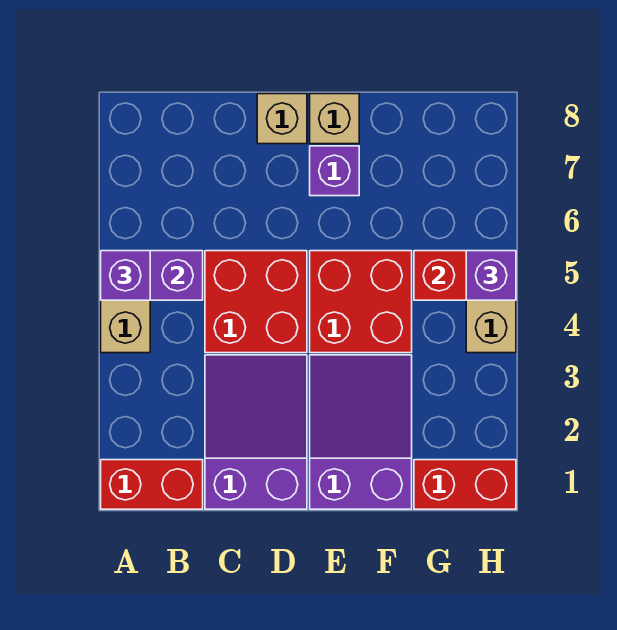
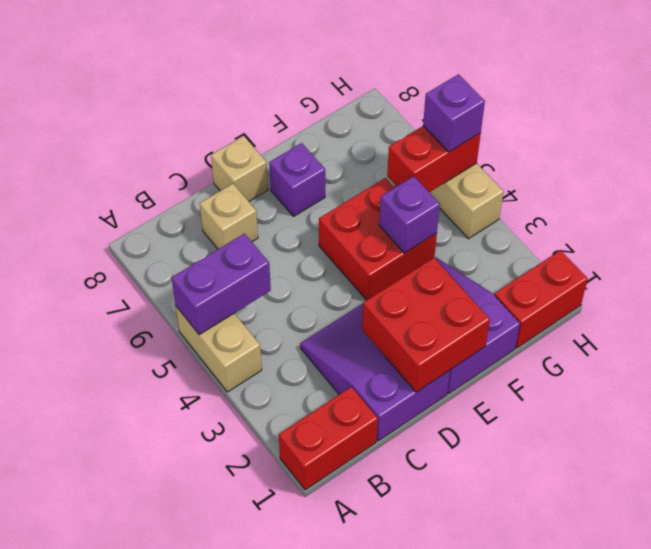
purple 1x1 brick [101,251,150,300] -> purple 1x1 brick moved to [379,176,440,253]
red 2x2 brick [205,251,307,353] -> red 2x2 brick moved to [362,258,490,392]
tan 1x1 brick [310,94,359,144] -> tan 1x1 brick moved to [200,184,258,249]

